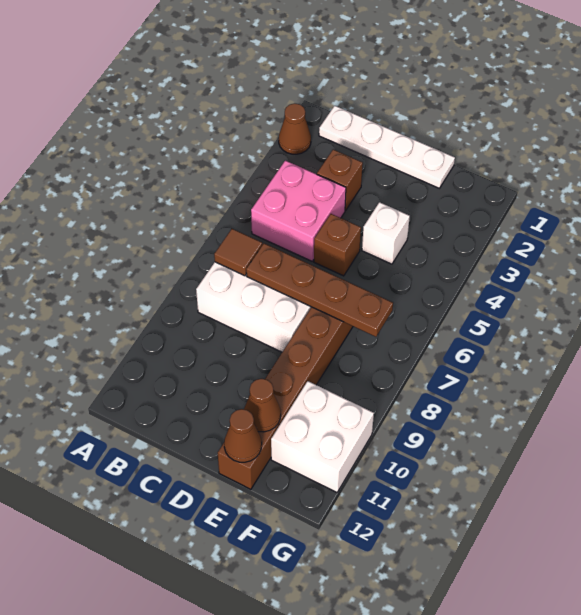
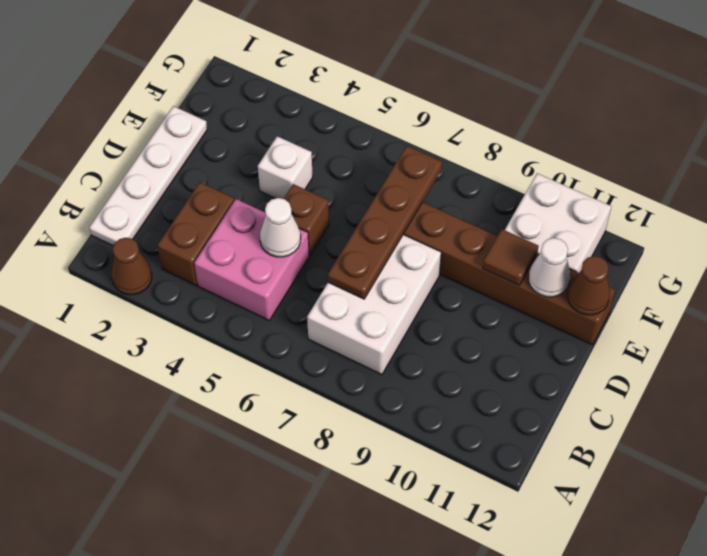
brown 1x1 tile [214,229,262,276] -> brown 1x1 tile moved to [483,229,538,285]
brown 1x1 brick [317,150,363,210] -> brown 1x2 brick [157,182,234,285]
none -> white 1x1 cone [260,198,301,257]
brown 1x1 cone [244,379,281,432] -> white 1x1 cone [529,238,570,297]

